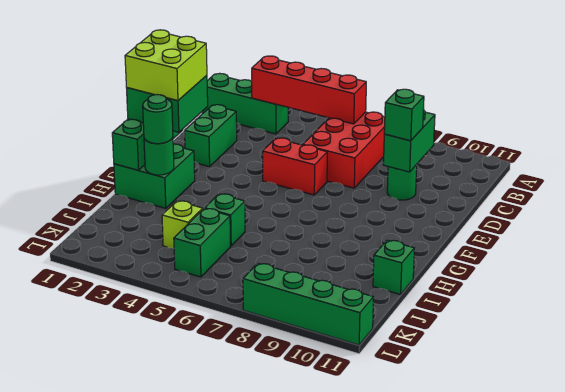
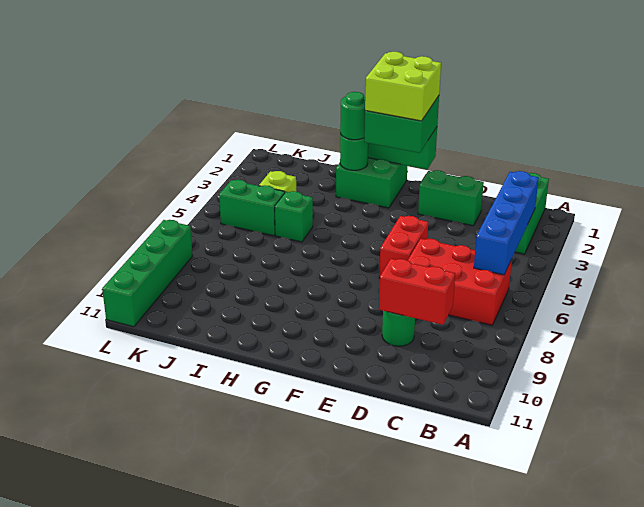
red 1x4 brick [252,56,366,124] -> blue 1x4 brick [474,171,539,275]
green 1x2 brick [383,110,435,172] -> red 1x2 brick [379,259,455,325]
green 1x1 brick [384,89,424,141] -> none
green 1x1 brick [373,240,414,294] -> none

